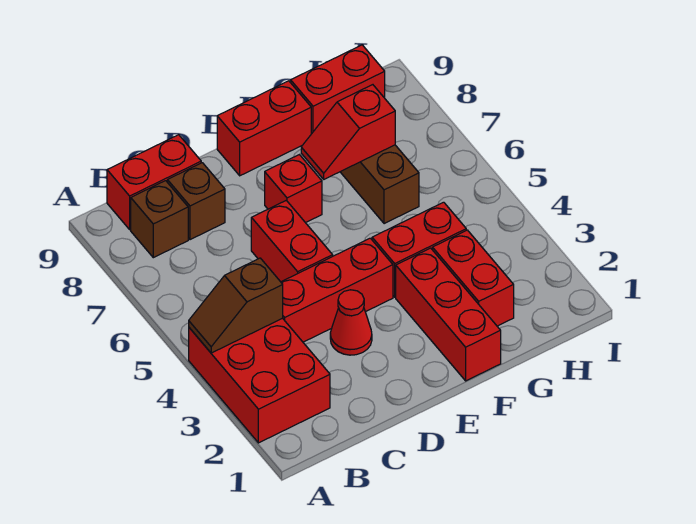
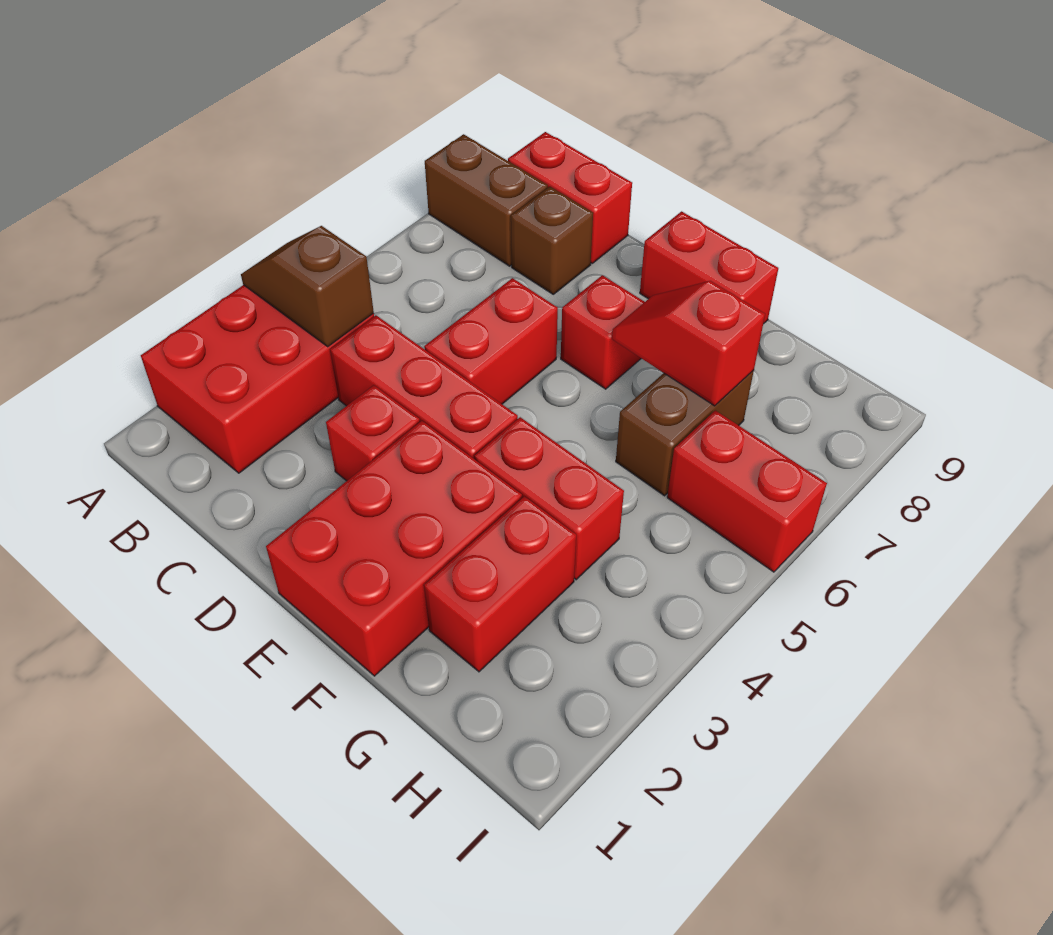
brown 1x1 brick [131,181,188,258] -> brown 1x2 brick [425,134,548,266]
red 1x1 cone [330,290,372,355] -> red 1x1 brick [326,385,420,481]
red 1x3 brick [396,248,501,381] -> red 2x3 brick [266,421,522,676]
red 1x2 brick [291,45,385,134] -> red 1x2 brick moved to [667,410,827,572]

